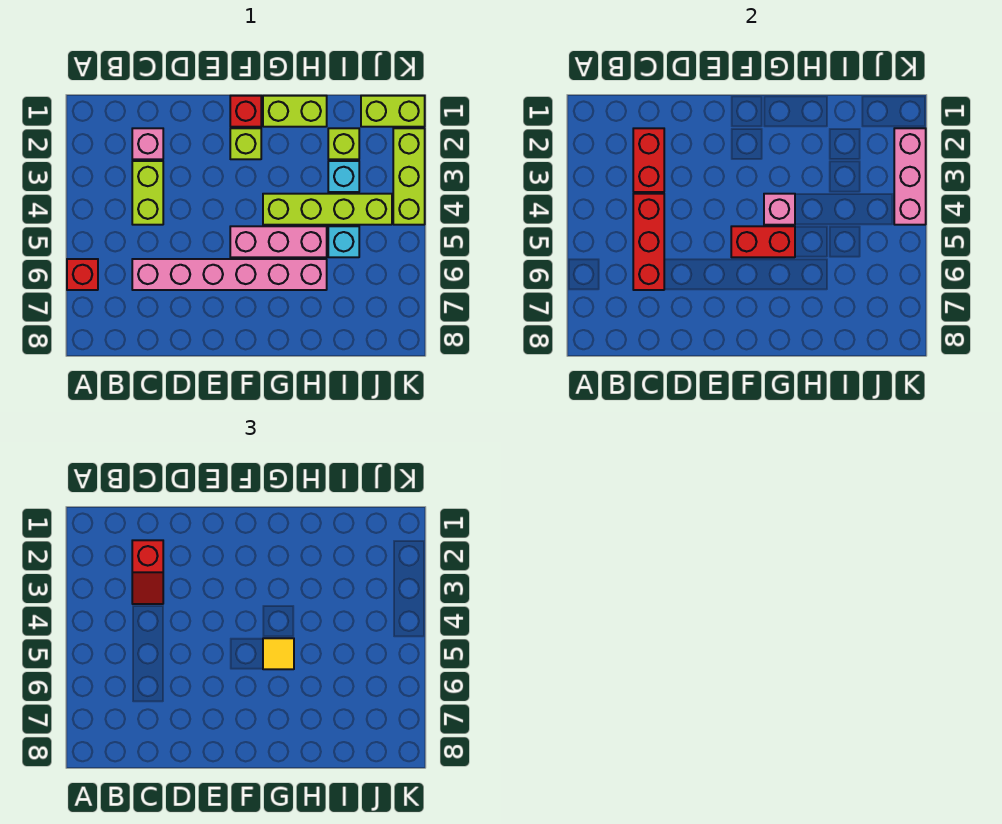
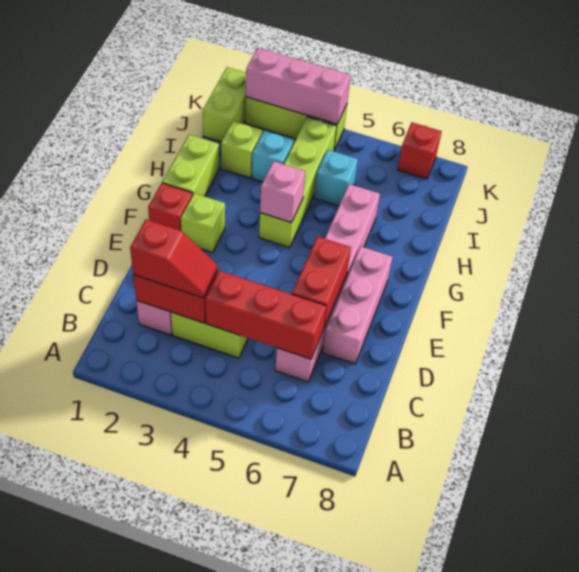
red 1x1 brick [67,259,98,290] -> red 1x1 brick moved to [398,122,442,179]
pink 1x3 brick [230,226,327,257] -> pink 1x3 brick moved to [322,246,392,364]
red 1x2 brick [731,226,795,257] -> red 1x2 brick moved to [292,236,351,329]
yellow 1x1 tile [263,638,294,669] -> none

